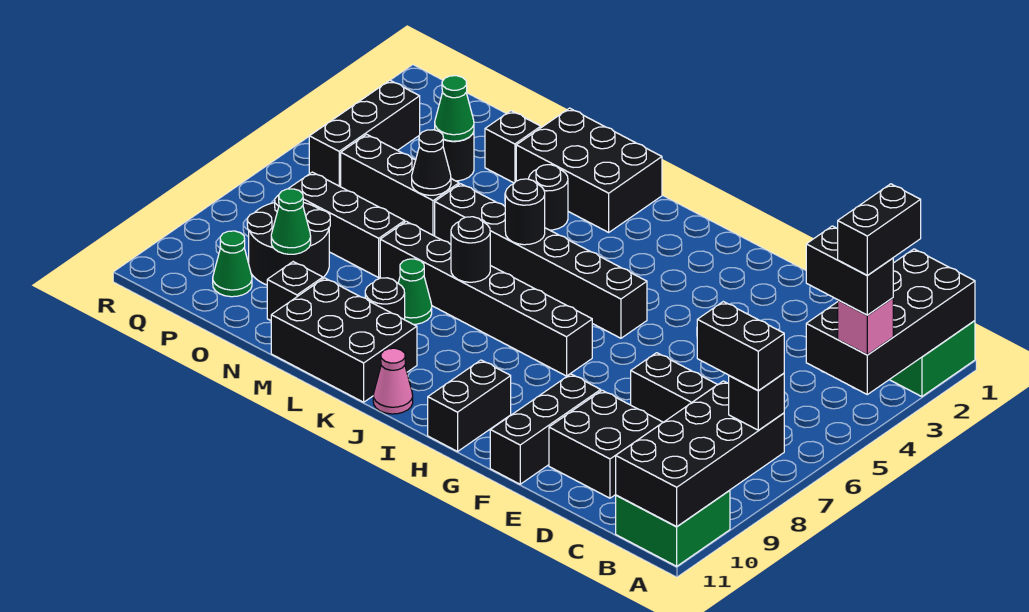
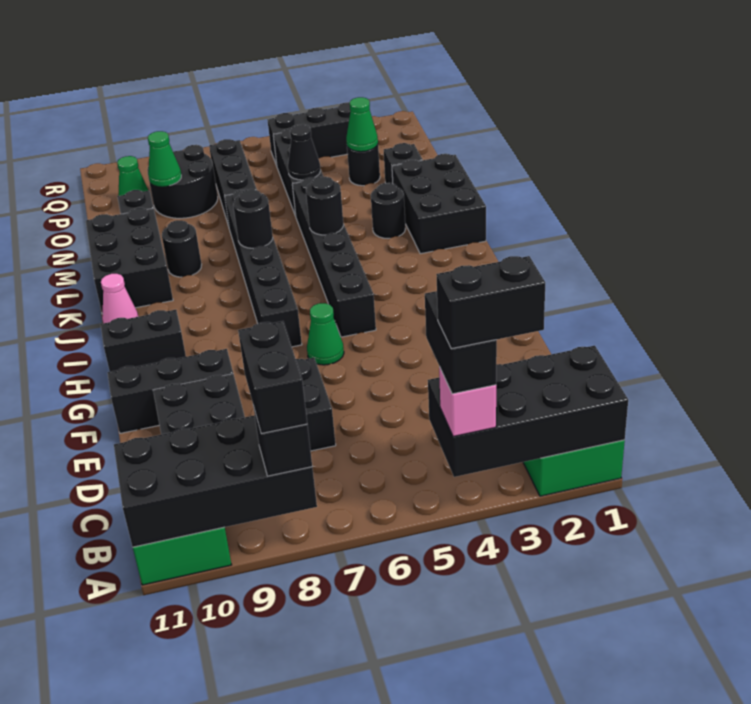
green 1x1 cone [398,259,432,324] -> green 1x1 cone moved to [307,303,344,365]

